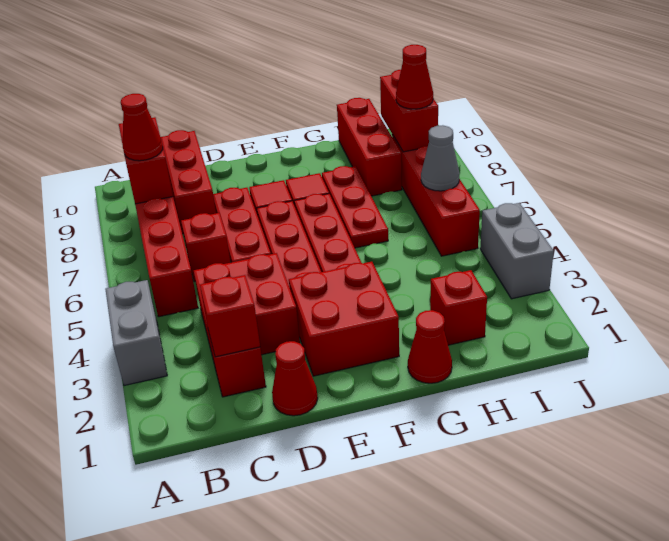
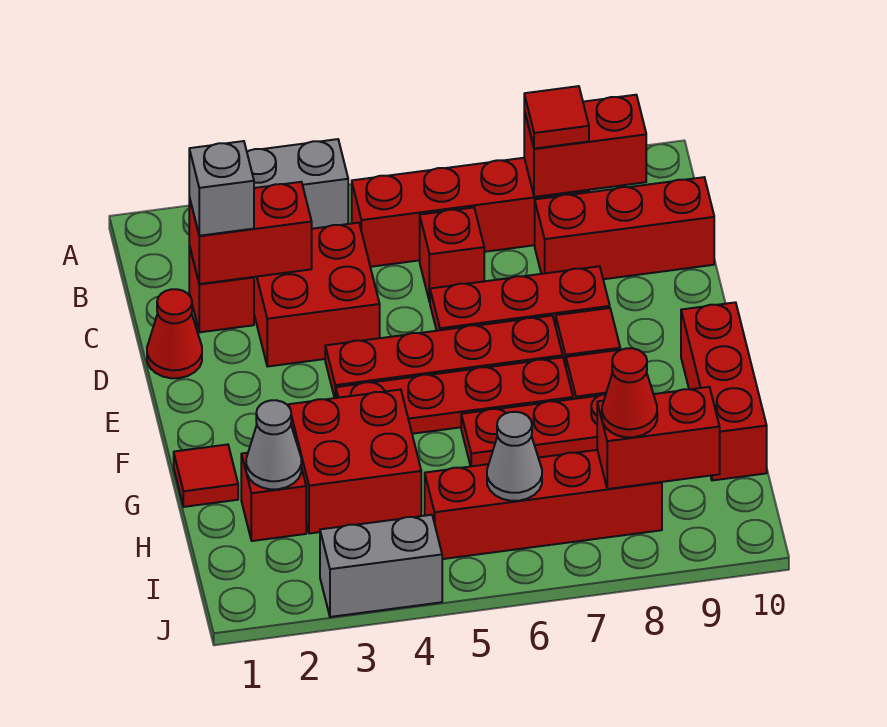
red 1x1 cone [121,94,163,161] -> red 1x1 tile [524,86,589,149]
red 1x1 brick [200,275,260,357] -> red 1x2 brick [189,182,312,284]
none -> grey 1x1 brick [189,141,254,236]
red 2x2 brick [289,262,399,376] -> red 2x2 brick moved to [289,390,421,533]
red 1x1 cone [408,310,452,383] -> red 1x1 tile [174,444,238,507]
none -> grey 1x1 cone [246,400,301,489]
red 1x3 brick [337,98,402,196] -> red 1x3 brick turned to [681,302,767,480]

